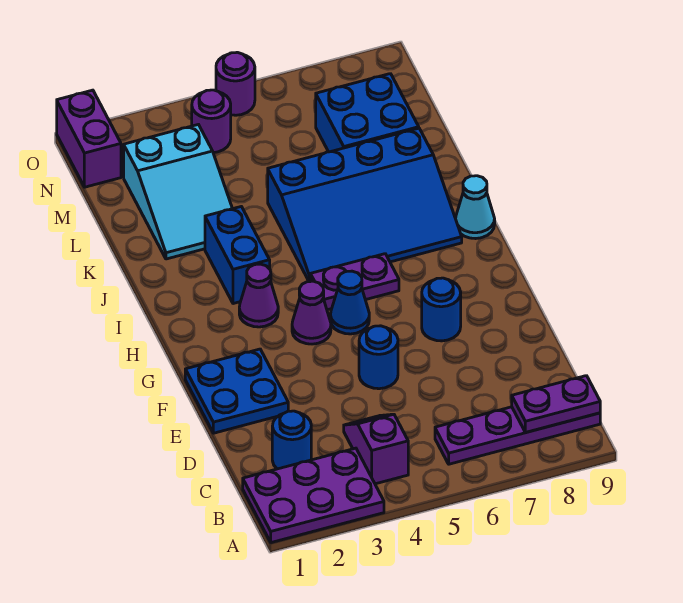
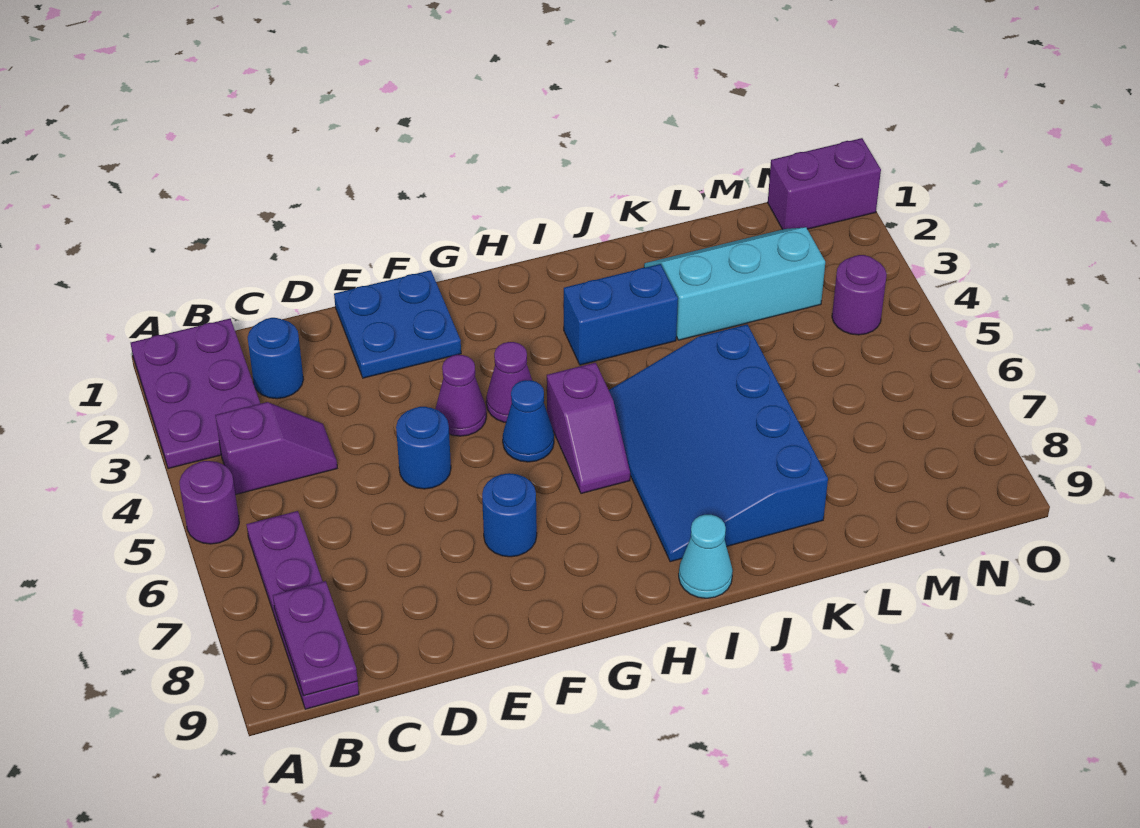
purple 1x1 cone [239,264,278,327] -> purple 1x1 cone moved to [436,355,486,436]
purple 1x2 plate [311,254,399,310] -> purple 1x2 slope [547,363,630,494]
cyan 2x3 slope [124,125,232,259] -> cyan 2x3 slope turned to [644,227,825,340]
blue 2x2 brick [316,74,419,152] -> none
purple 1x1 round brick [216,52,255,115] -> purple 1x1 round brick moved to [180,461,239,544]

